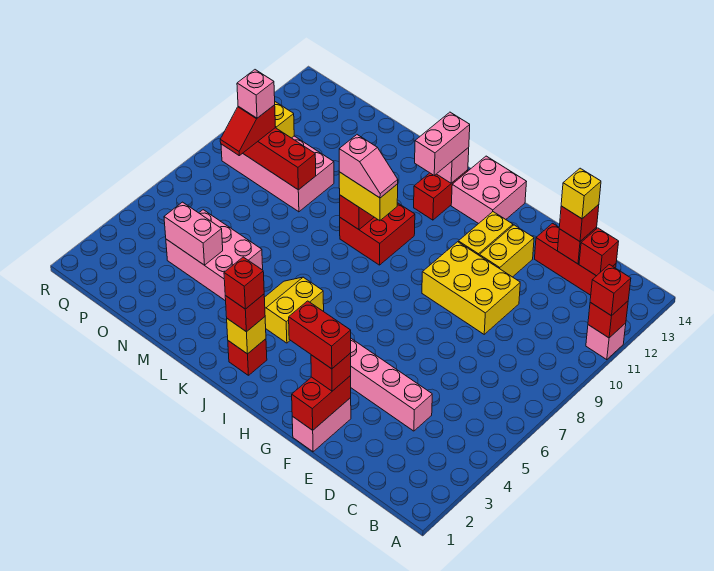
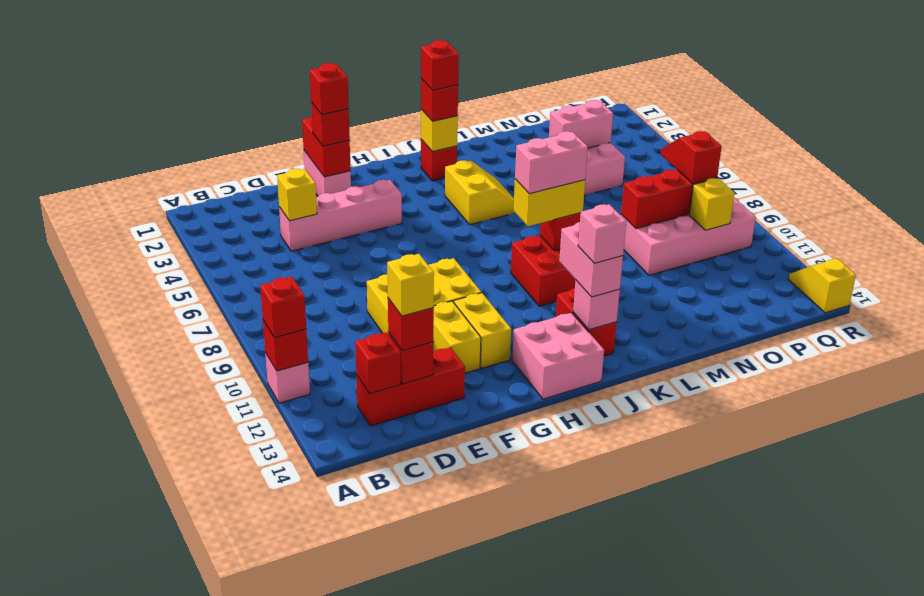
none -> yellow 1x1 brick [277,169,317,221]
red 1x2 brick [289,301,351,369] -> red 1x1 brick [310,63,349,115]
pink 1x2 slope [339,135,398,198] -> pink 1x2 brick [515,131,588,194]
pink 1x1 brick [237,70,275,118] -> pink 1x1 brick moved to [578,204,626,263]
none -> yellow 1x2 slope [788,258,856,313]

